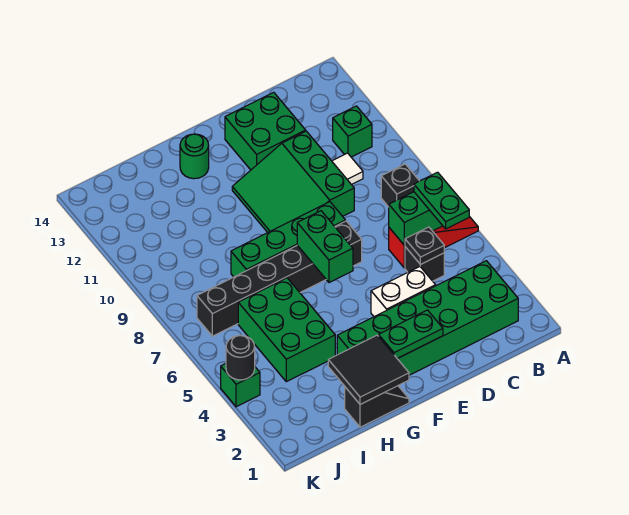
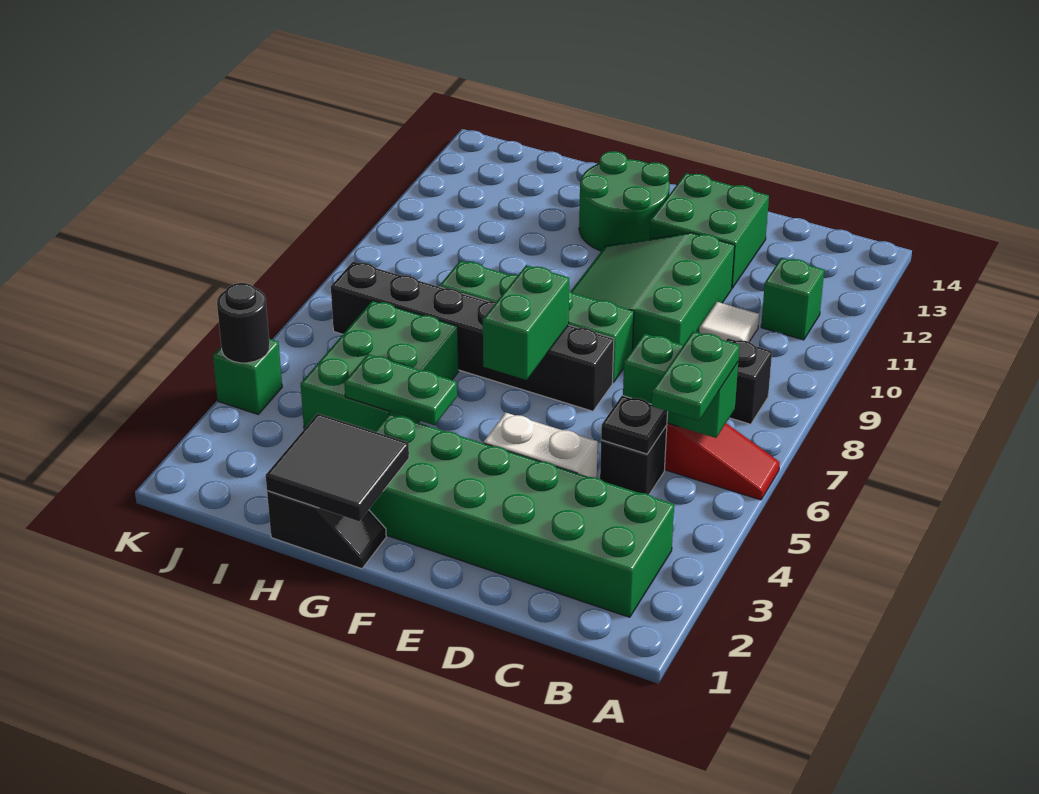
green 1x2 plate [379,310,443,359] -> green 1x2 plate moved to [344,354,457,425]
green 1x1 round brick [180,134,209,179] -> green 2x2 round brick [579,151,670,251]

